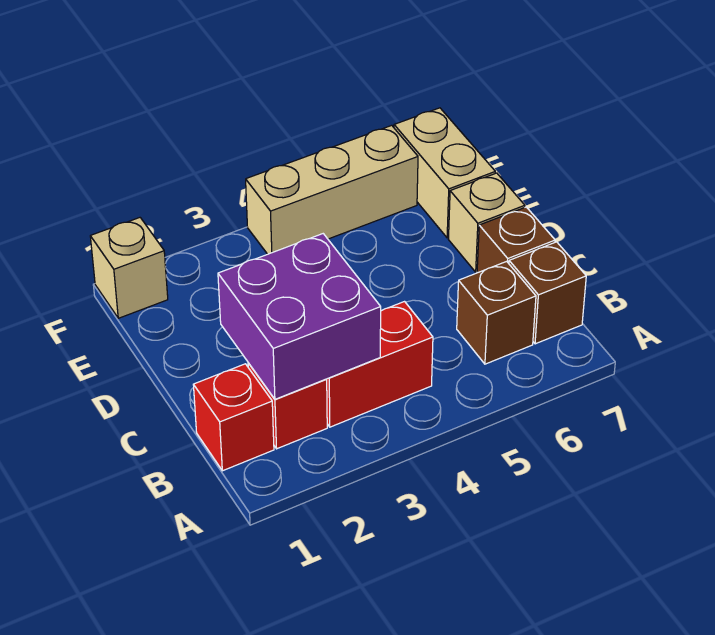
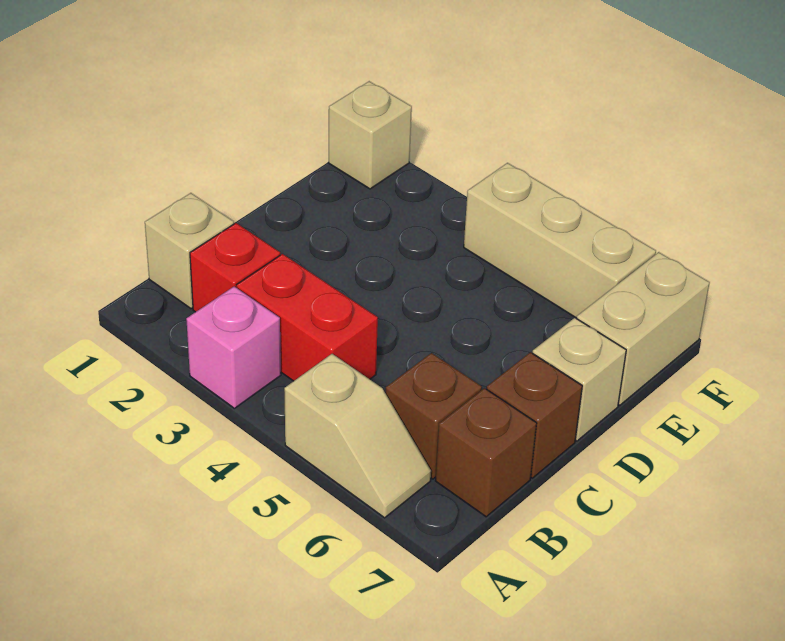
none -> pink 1x1 brick [186,286,281,408]
none -> tan 1x2 slope [284,354,431,518]
red 1x1 brick [193,364,274,471] -> tan 1x1 brick [145,193,234,309]
purple 2x2 brick [218,234,381,399] -> none

